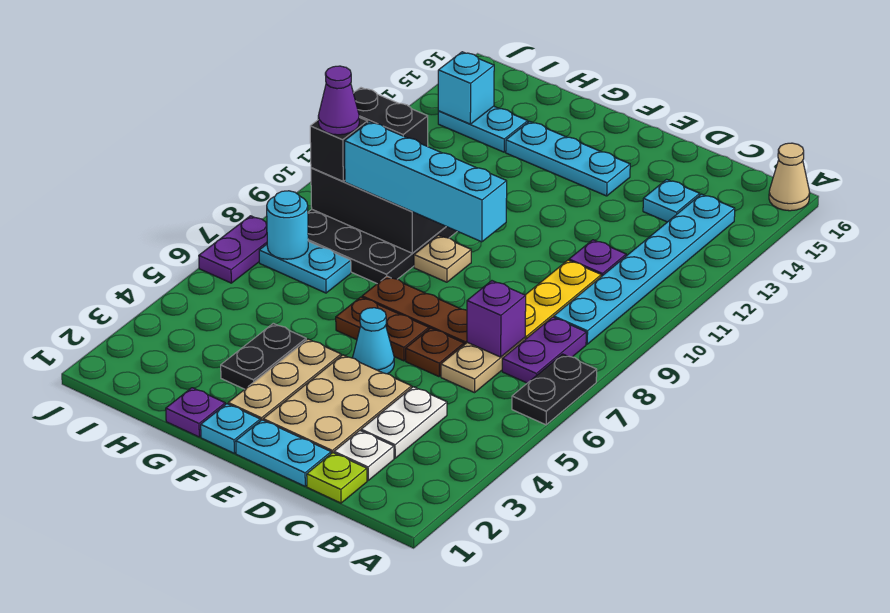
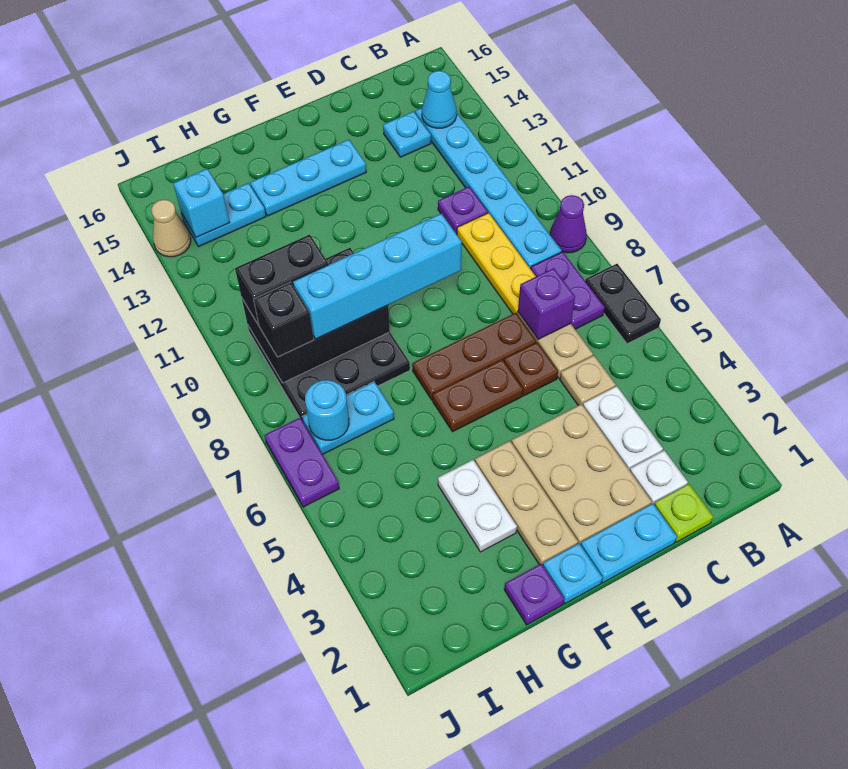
tan 1x1 cone [769,143,810,211] -> tan 1x1 cone moved to [151,199,191,257]
cyan 1x1 cone [353,308,394,374] -> cyan 1x1 cone moved to [422,71,457,128]
tan 1x1 plate [414,235,471,282] -> tan 1x1 plate moved to [560,355,616,406]
black 1x2 plate [221,323,306,389] -> white 1x2 plate [438,460,517,552]
purple 1x1 cone [318,66,359,135] -> purple 1x1 cone moved to [550,195,587,253]

